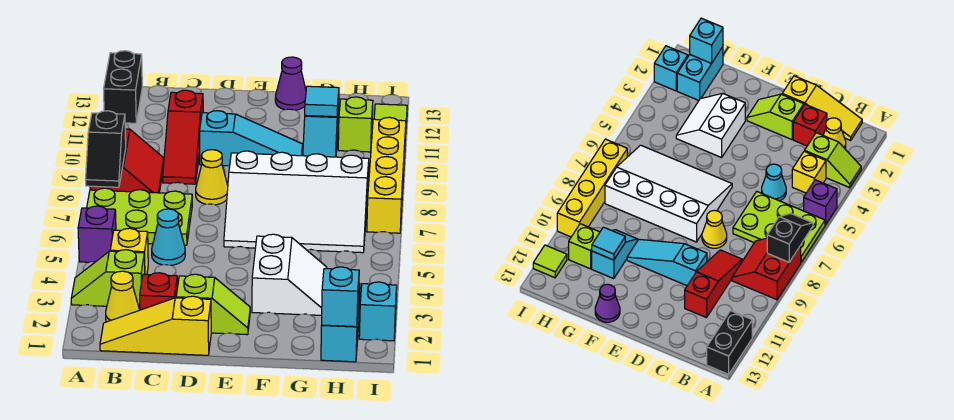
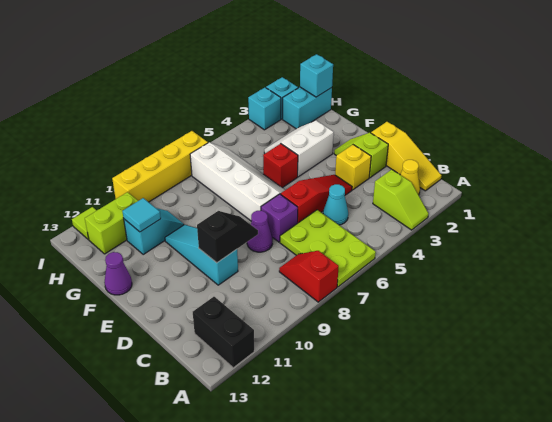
purple 1x1 brick [78,206,116,262] -> purple 1x1 brick moved to [261,194,298,242]
black 1x2 slope [85,111,126,187] -> black 1x2 slope moved to [197,211,258,263]
red 2x2 slope [90,129,164,193] -> red 1x2 slope [279,251,339,302]
black 1x2 brick [104,51,142,123] -> black 1x2 brick turned to [193,297,254,368]
yellow 1x1 brick [110,228,148,275] -> yellow 1x1 brick moved to [335,145,371,190]
red 1x1 brick [140,273,178,310] -> red 1x1 brick moved to [263,144,298,188]
red 1x3 slope [163,90,203,184] -> red 1x3 slope moved to [281,175,352,223]
yellow 1x1 cone [196,150,228,205] -> purple 1x1 cone [247,211,273,252]
white 3x4 slope [224,151,369,253] -> white 2x4 slope [190,143,285,221]
lime 1x1 brick [338,97,373,152] -> lime 1x2 brick [85,192,138,254]
none -> cyan 1x1 brick [248,88,281,130]

